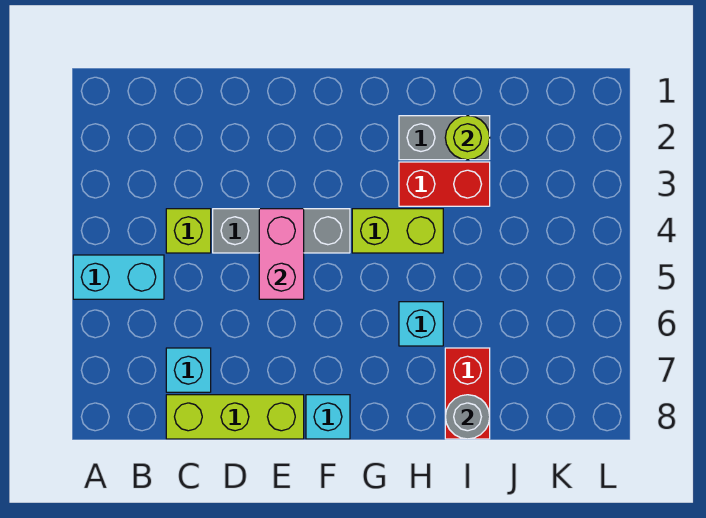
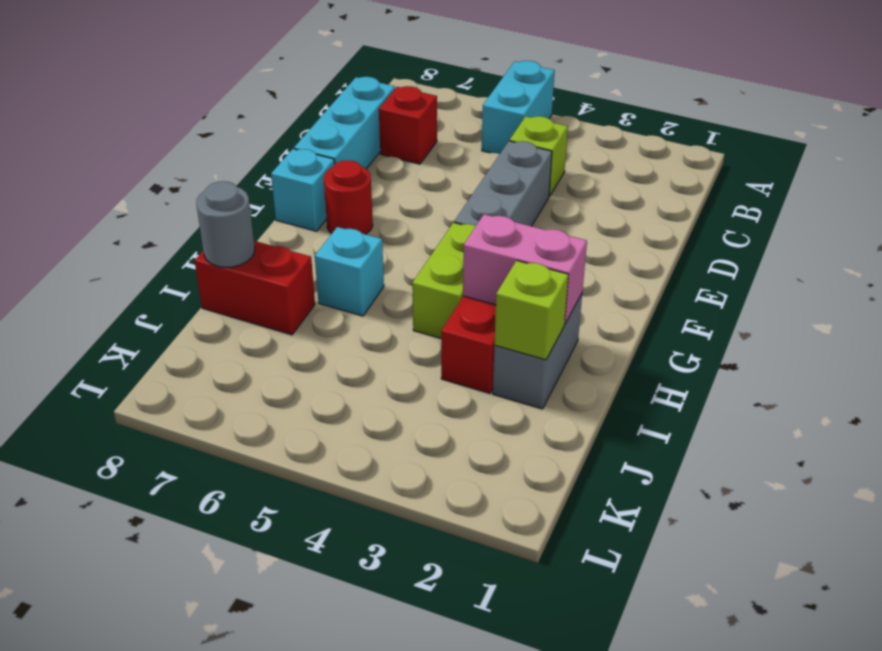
cyan 1x1 brick [166,348,211,392] -> red 1x1 brick [379,86,437,164]
lime 1x3 brick [166,395,304,439] -> cyan 1x3 brick [294,77,395,169]
pink 1x2 brick [259,209,304,299] -> pink 1x2 brick moved to [463,214,587,323]
none -> red 1x1 round brick [324,160,373,234]
lime 1x1 round brick [445,116,490,160] -> lime 1x1 brick [494,260,569,360]

